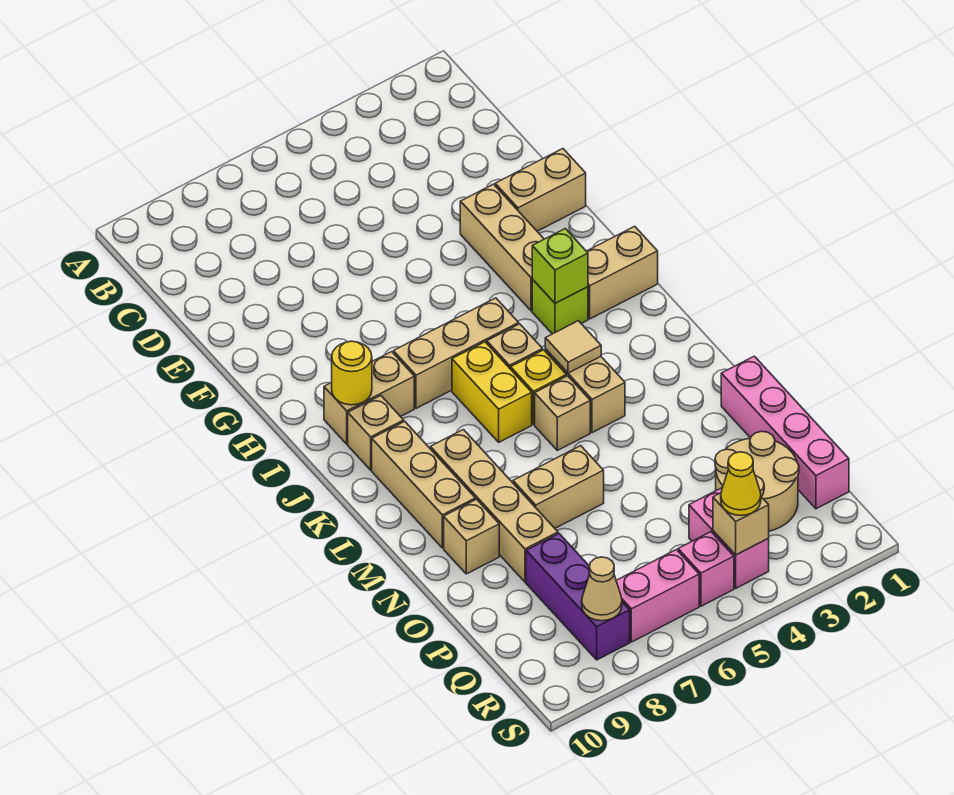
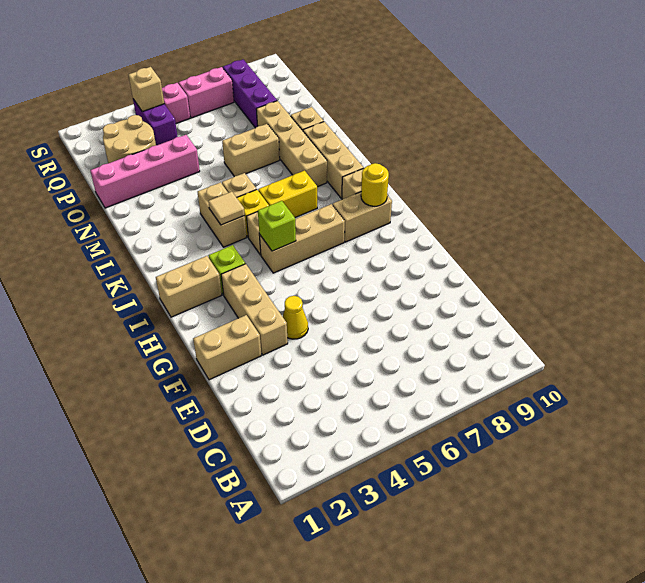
lime 1x1 brick [532,229,588,303] -> lime 1x1 brick moved to [258,201,296,251]
yellow 1x2 brick [452,342,532,442] -> yellow 1x2 brick turned to [258,171,317,218]
pink 1x4 brick [721,356,849,509] -> pink 1x4 brick turned to [90,135,200,208]
pink 1x2 brick [689,488,769,588] -> purple 1x2 brick [133,99,178,145]
yellow 1x1 cone [721,452,761,516] -> yellow 1x1 cone moved to [283,296,308,339]
tan 1x1 cone [582,557,622,621] -> none

